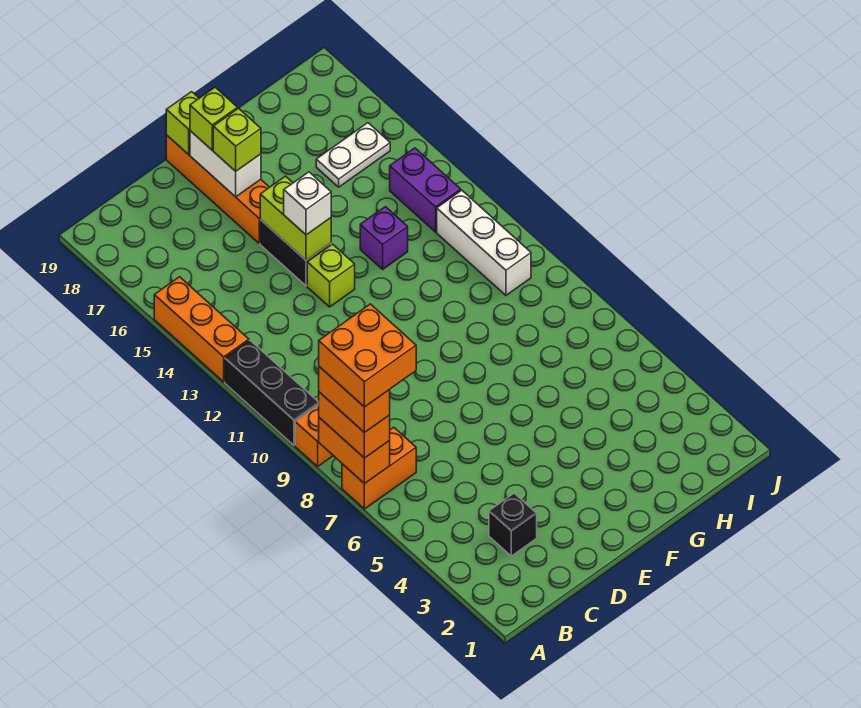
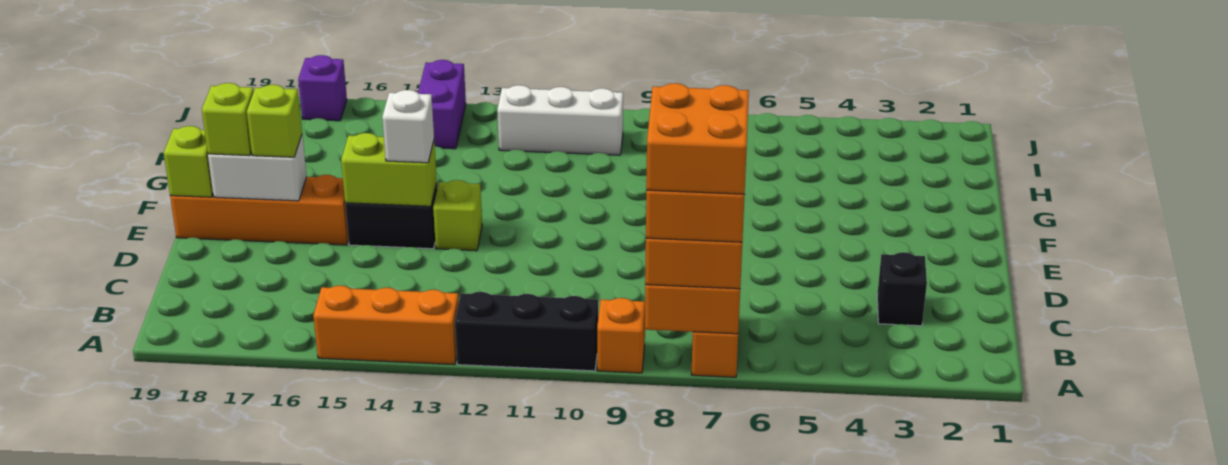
purple 1x1 brick [360,207,408,269] -> purple 1x1 brick moved to [298,55,347,121]
white 1x2 plate [316,123,390,187] -> none
purple 1x2 brick [390,148,461,232] -> purple 1x2 brick turned to [418,60,466,149]

